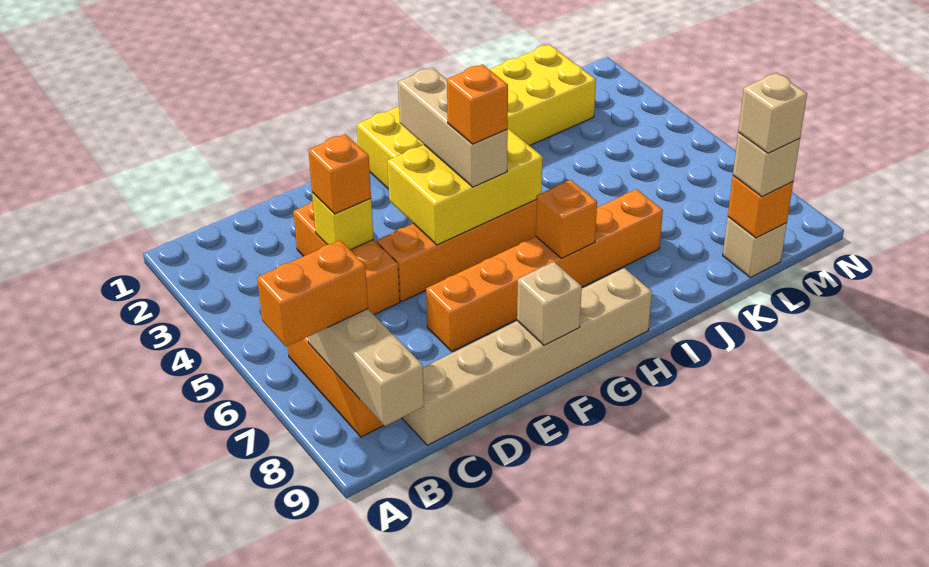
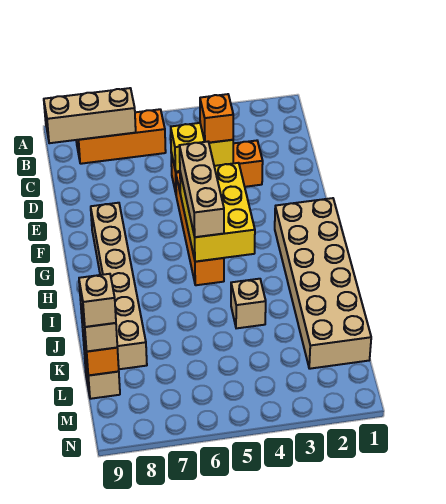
orange 1x2 brick [257,240,368,347] -> none
tan 1x6 brick [402,268,652,445] -> tan 1x6 brick moved to [91,203,147,369]
yellow 1x1 brick [312,193,374,250] -> yellow 1x2 brick [171,123,233,171]
orange 1x6 brick [426,189,663,351] -> none
tan 1x1 brick [517,262,582,345] -> tan 1x1 brick moved to [231,279,266,328]
yellow 2x6 brick [357,44,596,189] -> tan 2x6 brick [275,198,371,369]
tan 1x3 brick [398,68,508,187] -> tan 1x3 brick turned to [179,142,224,237]
orange 1x1 brick [447,64,508,144] -> none
orange 1x1 brick [536,180,597,258] -> none

